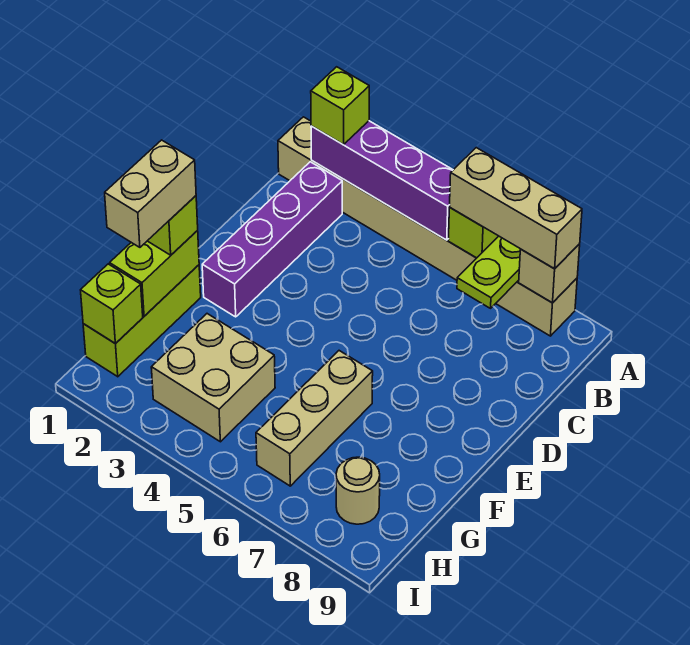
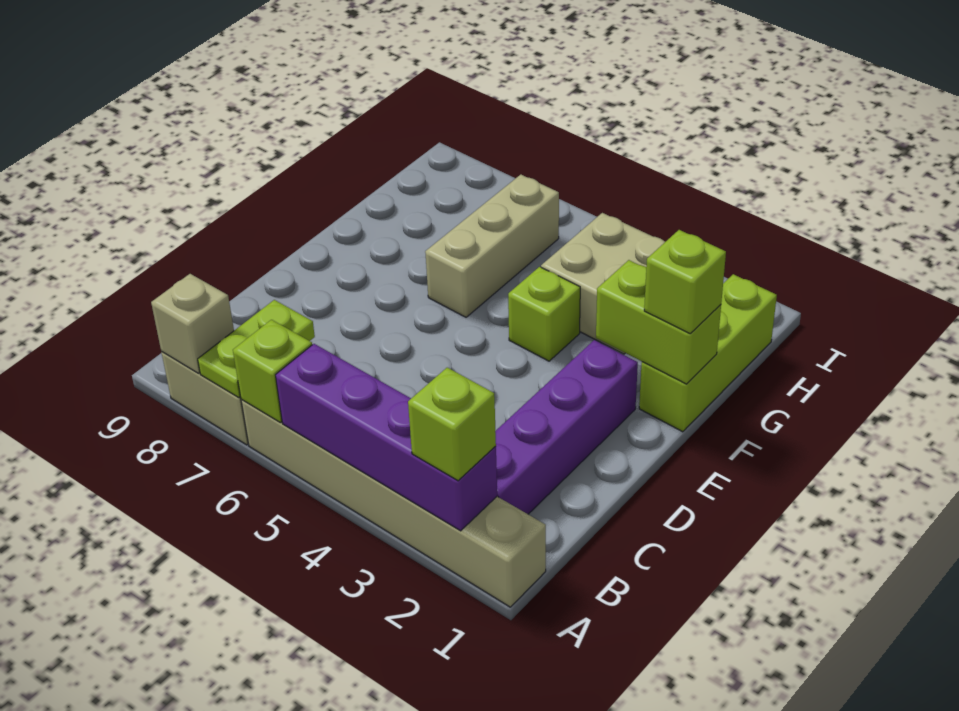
tan 1x3 brick [450,148,582,269] -> none
lime 1x2 brick [110,231,199,316] -> lime 1x2 brick turned to [596,260,721,384]
tan 1x2 brick [105,140,196,247] -> none
lime 1x1 brick [81,264,143,344] -> lime 1x1 brick moved to [508,267,580,361]
tan 1x1 round brick [336,457,380,524] -> none

